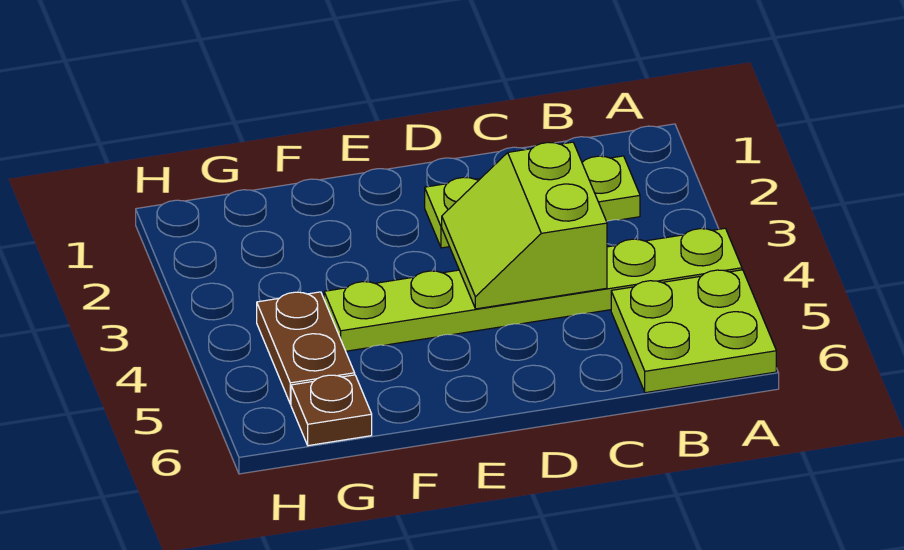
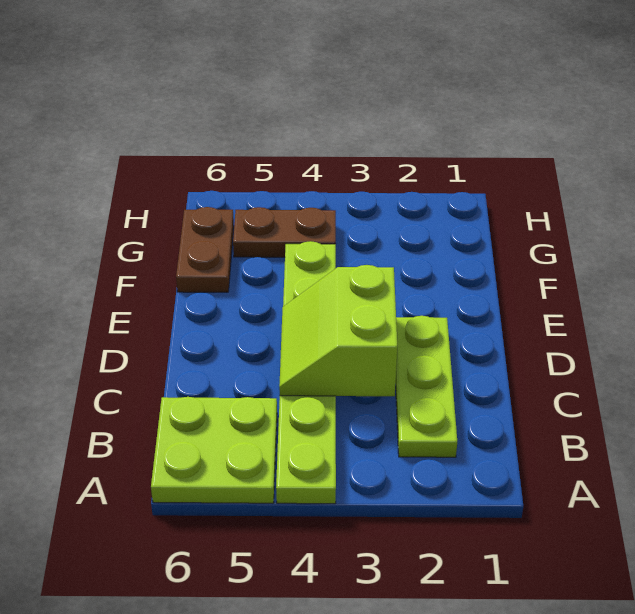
lime 2x2 slope [442,142,607,309] -> lime 2x2 slope turned to [279,265,397,396]
brown 1x1 plate [291,375,372,446] -> brown 1x2 plate [176,207,234,292]

